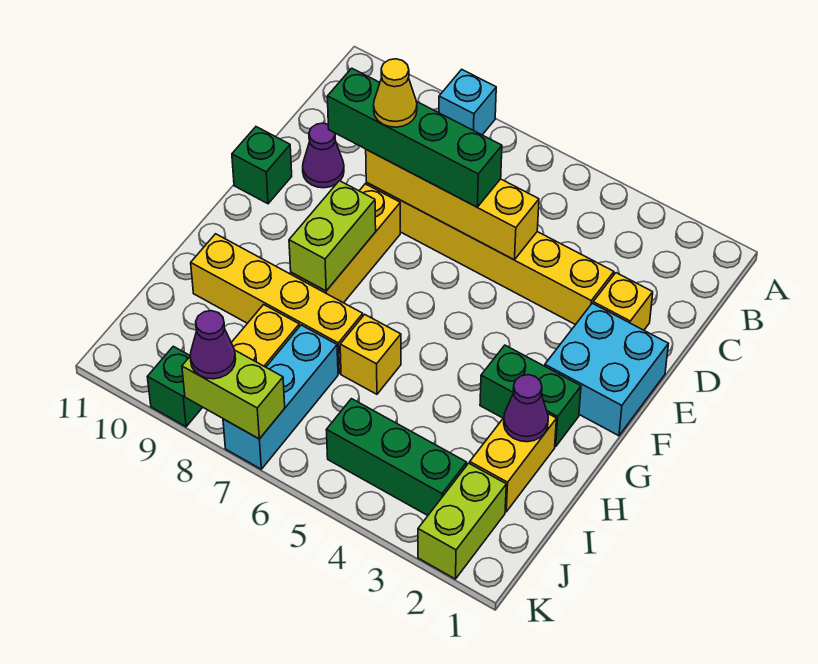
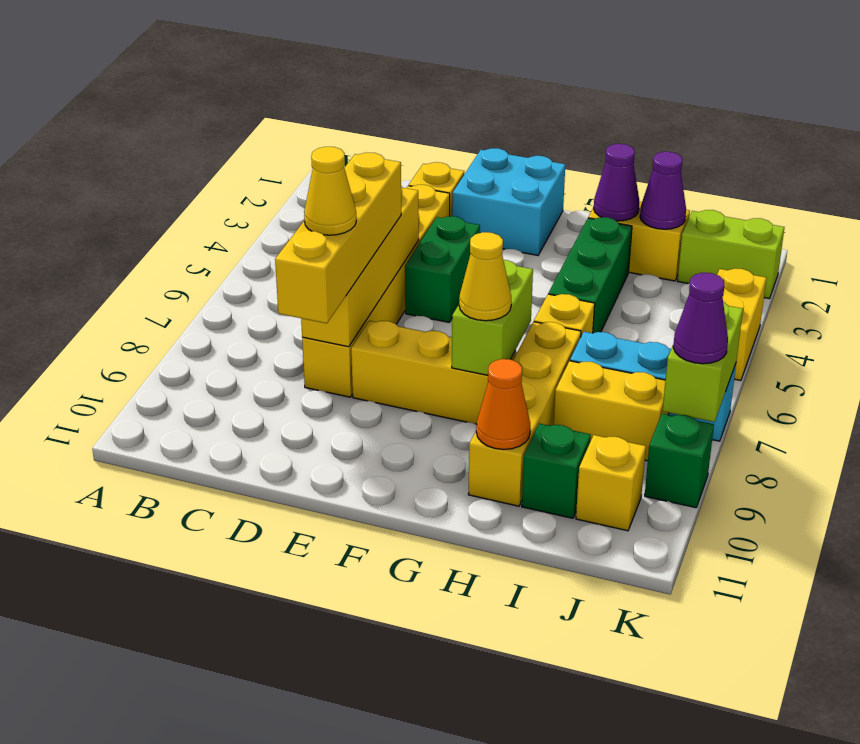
cyan 1x1 brick [439,70,496,135] -> none
green 1x4 brick [327,68,502,207] -> yellow 1x4 brick [275,152,401,323]
purple 1x1 cone [303,123,344,188] -> purple 1x1 cone moved to [640,152,686,229]
green 1x1 brick [232,127,292,204] -> green 1x1 brick moved to [522,423,591,518]
lime 1x2 brick [289,181,376,291] -> lime 1x2 brick turned to [452,260,533,375]
green 1x2 brick [480,345,581,447] -> green 1x2 brick moved to [405,216,480,322]
none -> yellow 1x1 cone [459,232,511,321]
none -> orange 1x1 cone [476,359,530,449]
green 1x3 brick [327,399,467,515] -> green 1x3 brick moved to [548,217,632,333]
none -> yellow 1x1 brick [576,435,646,531]
none -> yellow 1x2 brick [717,268,766,381]

